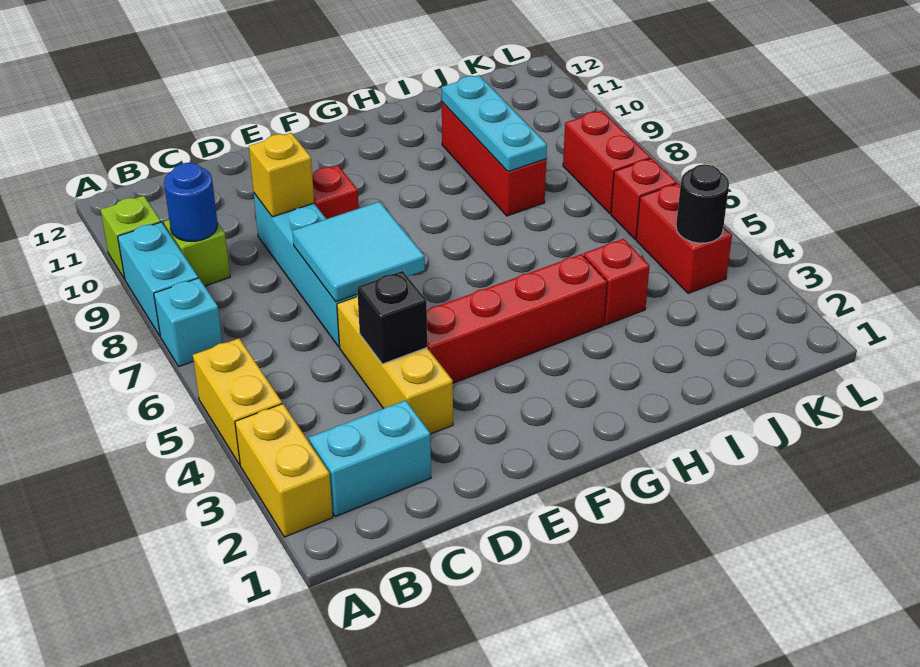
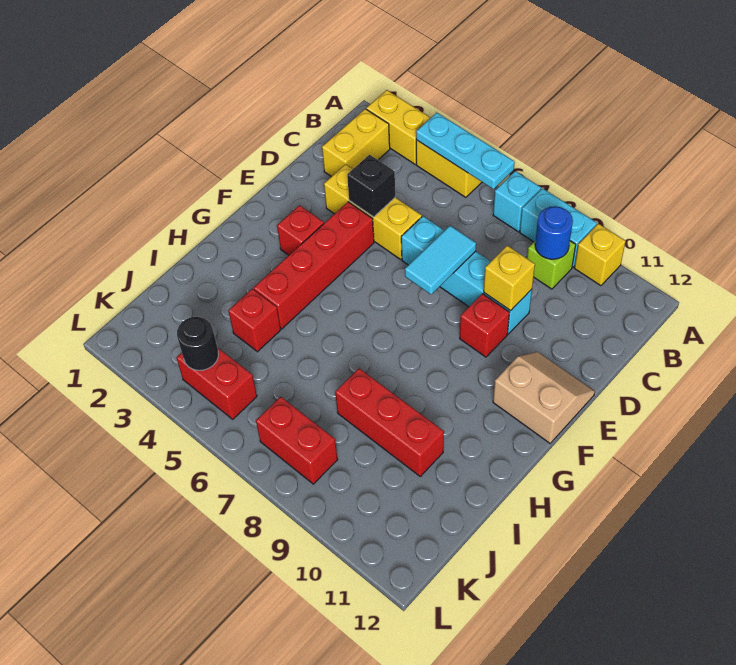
lime 1x1 brick [101,196,161,279] -> yellow 1x1 brick [574,224,626,286]
cyan 1x2 brick [309,400,431,517] -> yellow 1x2 brick [322,109,390,177]
cyan 2x2 tile [292,202,425,302] -> cyan 1x2 tile [405,226,476,294]
none -> tan 2x2 slope [493,352,595,443]
cyan 1x3 plate [442,75,547,172] -> cyan 1x3 plate moved to [416,113,515,189]
red 1x1 brick [611,158,677,239] -> red 1x1 brick moved to [277,205,324,255]

